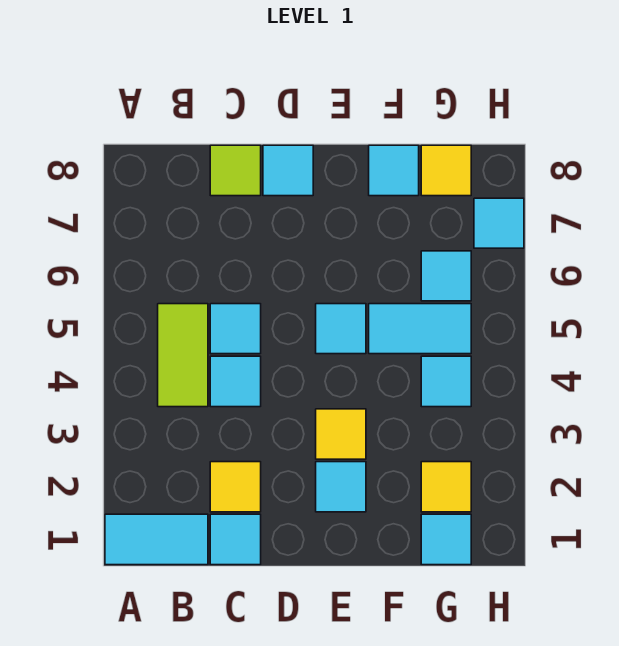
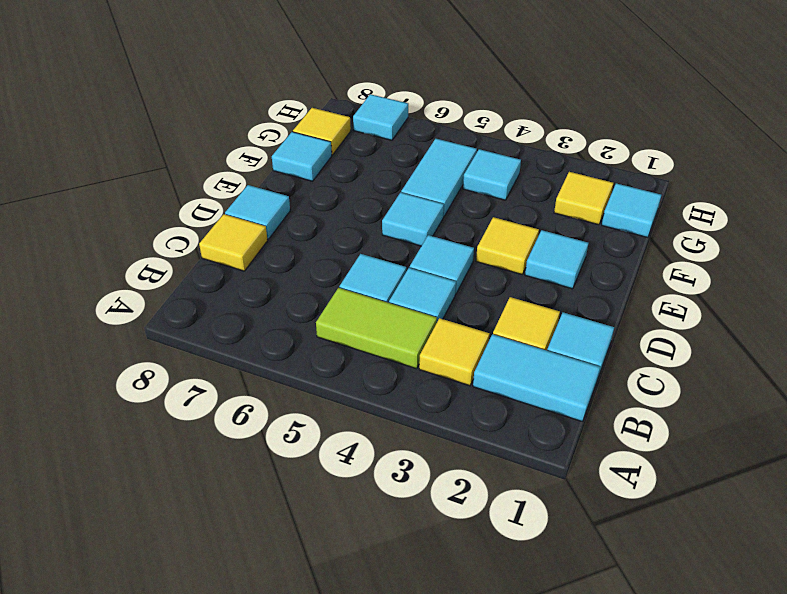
cyan 1x2 tile [105,514,208,565] -> cyan 1x2 tile turned to [473,334,600,421]
none -> yellow 1x1 tile [419,318,489,386]
lime 1x1 tile [210,145,261,196] -> yellow 1x1 tile [199,214,268,271]
cyan 1x1 tile [421,251,471,301] -> cyan 1x1 tile moved to [410,235,474,294]

